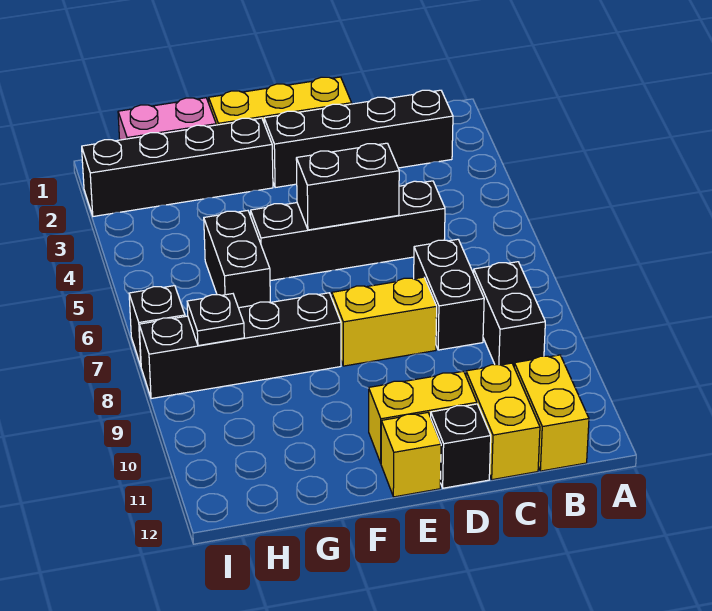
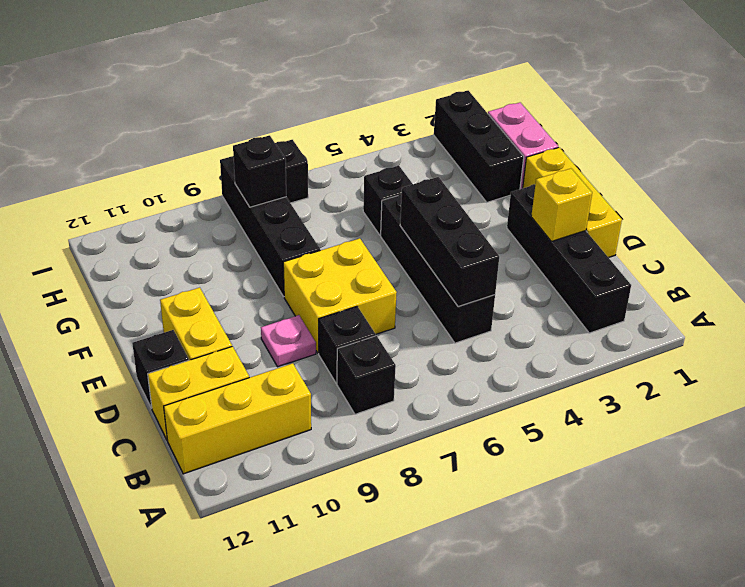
black 1x2 brick [474,262,545,366] -> black 1x1 brick [337,336,396,414]
yellow 1x2 brick [514,355,589,471] -> yellow 1x3 brick [164,363,311,474]
black 1x2 brick [414,239,484,350] -> black 1x1 brick [319,306,376,383]
black 1x2 brick [296,143,399,230] -> black 1x3 brick [400,177,499,307]
yellow 1x2 brick [332,277,437,366] -> yellow 2x2 brick [283,238,397,353]
none -> pink 1x1 plate [261,315,316,367]
yellow 1x1 brick [381,413,441,497] -> yellow 1x1 brick moved to [531,169,592,242]
black 1x4 brick [82,118,273,216] -> black 1x3 brick [434,91,524,202]
black 1x2 brick [204,211,270,308] -> black 1x1 brick [363,166,413,235]
black 1x1 plate [187,294,244,346] -> black 1x1 brick [233,135,286,207]

